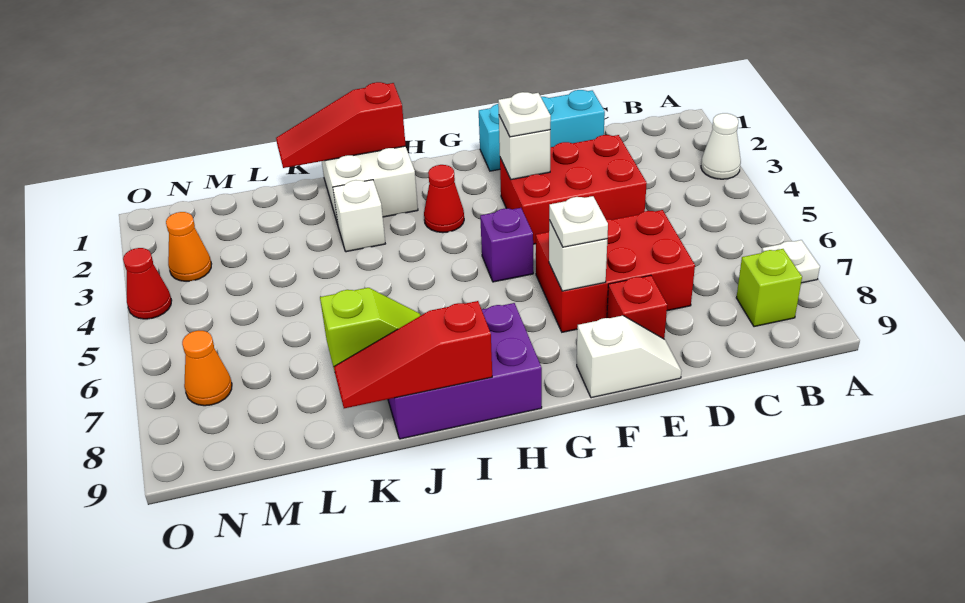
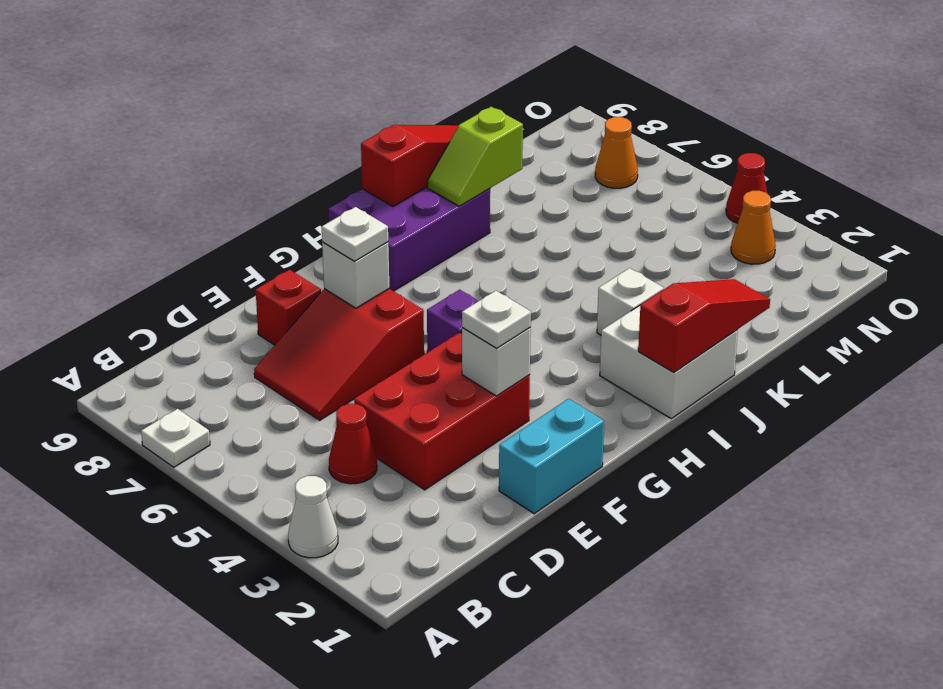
lime 1x1 brick [736,249,802,327] -> none
cyan 1x3 brick [479,90,605,171] -> cyan 1x2 brick [499,399,604,514]
red 2x3 brick [536,210,695,332] -> red 2x3 slope [254,289,424,420]
white 1x2 slope [577,316,681,398] -> none
red 1x1 cone [424,165,464,233] -> red 1x1 cone moved to [329,404,377,484]

